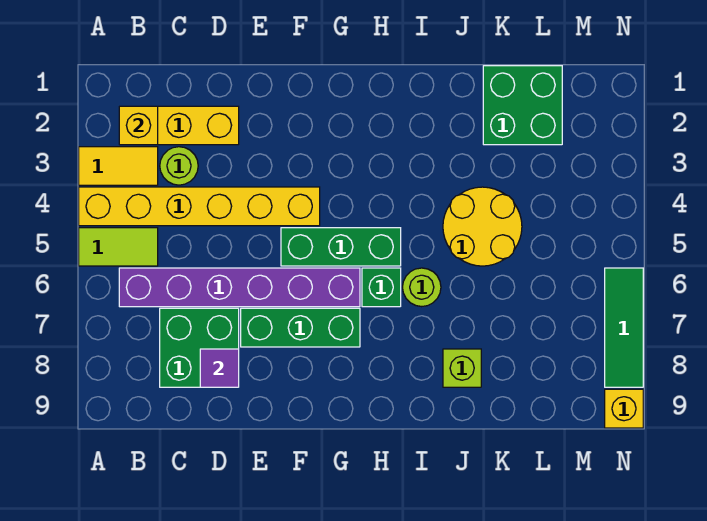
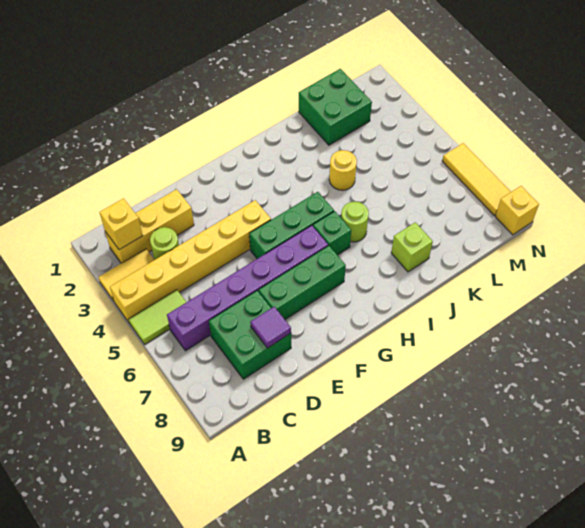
yellow 2x2 round brick [443,187,522,266] -> yellow 1x1 round brick [329,150,357,190]
green 1x3 tile [605,268,643,387] -> yellow 1x3 tile [442,143,511,216]

